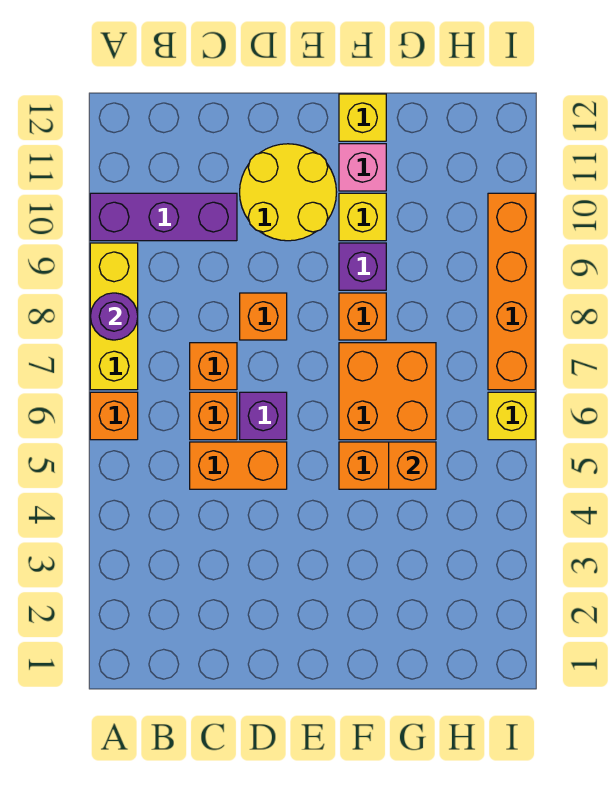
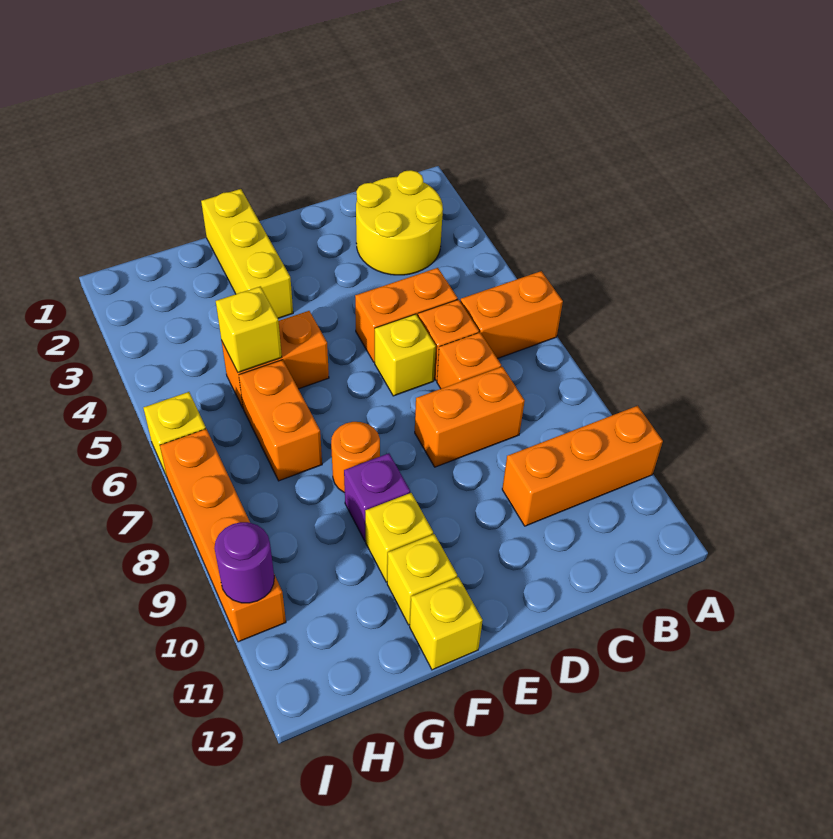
orange 1x1 brick [90,392,138,440] -> orange 1x2 brick [460,271,563,359]
yellow 1x3 brick [90,243,138,390] -> yellow 1x3 brick moved to [201,189,293,318]
purple 1x1 round brick [90,293,138,340] -> purple 1x1 round brick moved to [214,522,274,603]
purple 1x3 brick [90,193,237,241] -> orange 1x3 brick [502,406,663,526]
purple 1x1 brick [240,392,287,440] -> yellow 1x1 brick [375,314,436,396]
orange 1x1 brick [240,293,287,340] -> orange 1x2 brick [415,367,525,467]
yellow 2x2 round brick [240,144,336,241] -> yellow 2x2 round brick moved to [356,170,443,275]
orange 2x2 brick [339,343,436,440] -> orange 1x2 brick [239,360,322,481]
orange 1x1 brick [339,293,386,340] -> orange 1x1 round brick [331,422,380,493]
pink 1x1 brick [339,144,386,191] -> yellow 1x1 brick [387,534,457,625]
orange 1x1 brick [389,442,436,489] -> yellow 1x1 brick [216,286,282,373]

